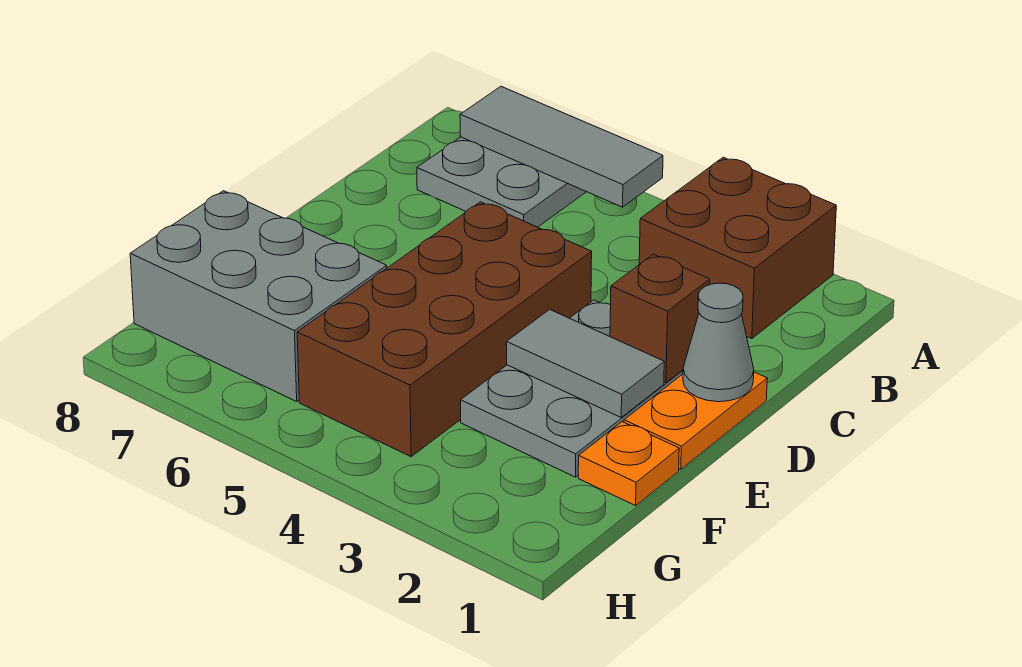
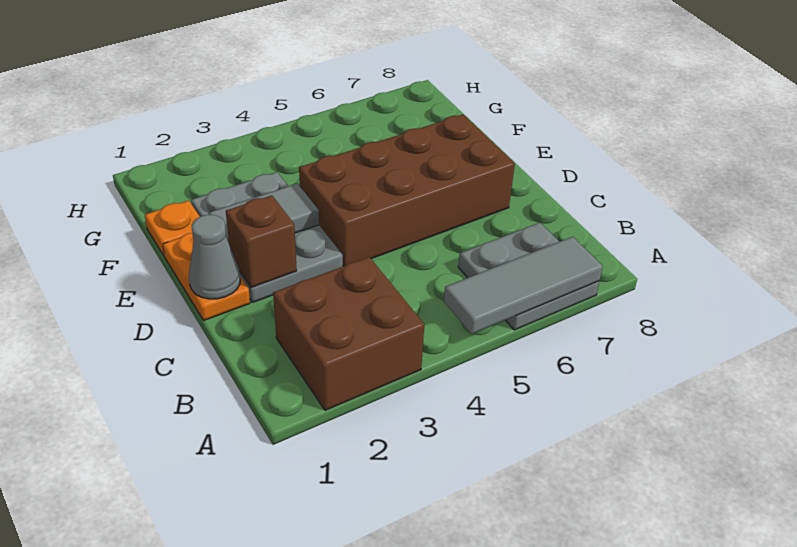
brown 2x4 brick [297,202,592,457] -> brown 2x4 brick turned to [299,115,515,266]
grey 2x3 brick [130,191,387,402] -> none

